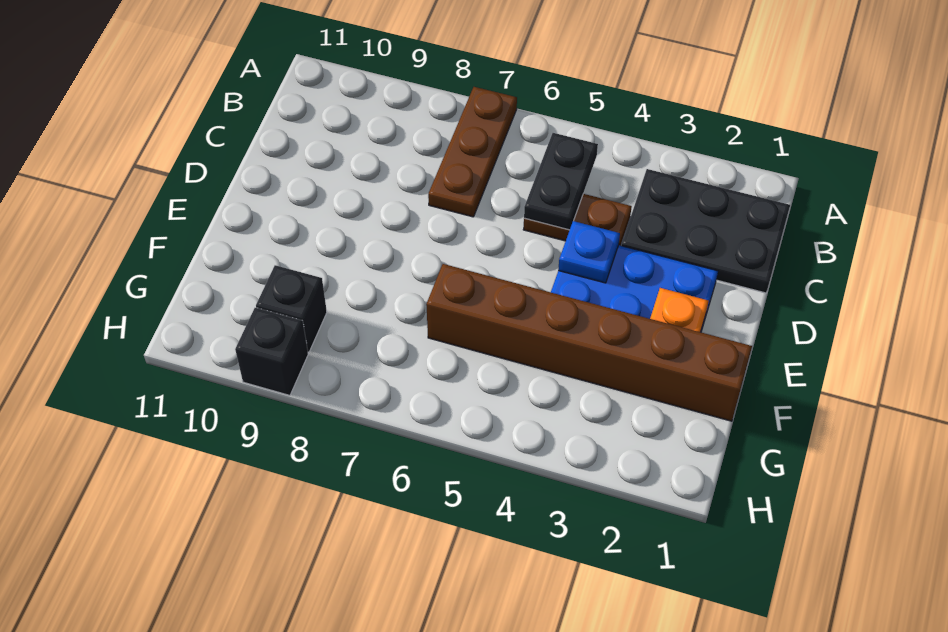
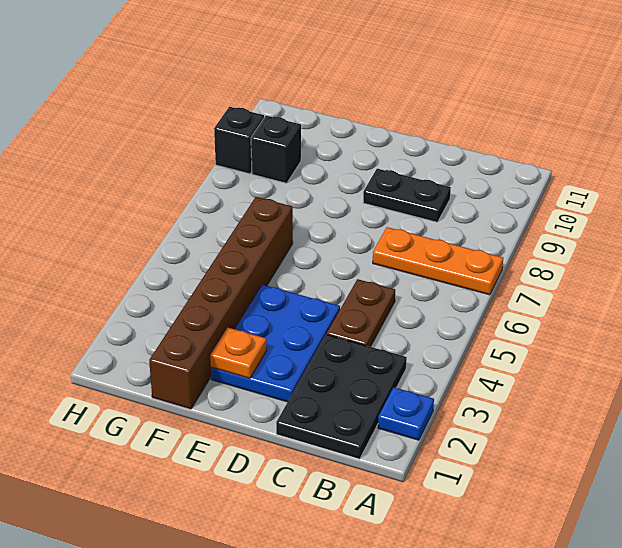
brown 1x3 plate [428,87,517,217] -> orange 1x3 plate [373,227,503,295]
black 1x2 plate [524,133,598,230] -> black 1x2 plate moved to [363,169,451,222]
blue 1x1 plate [558,221,620,283] -> blue 1x1 plate moved to [378,387,434,440]

